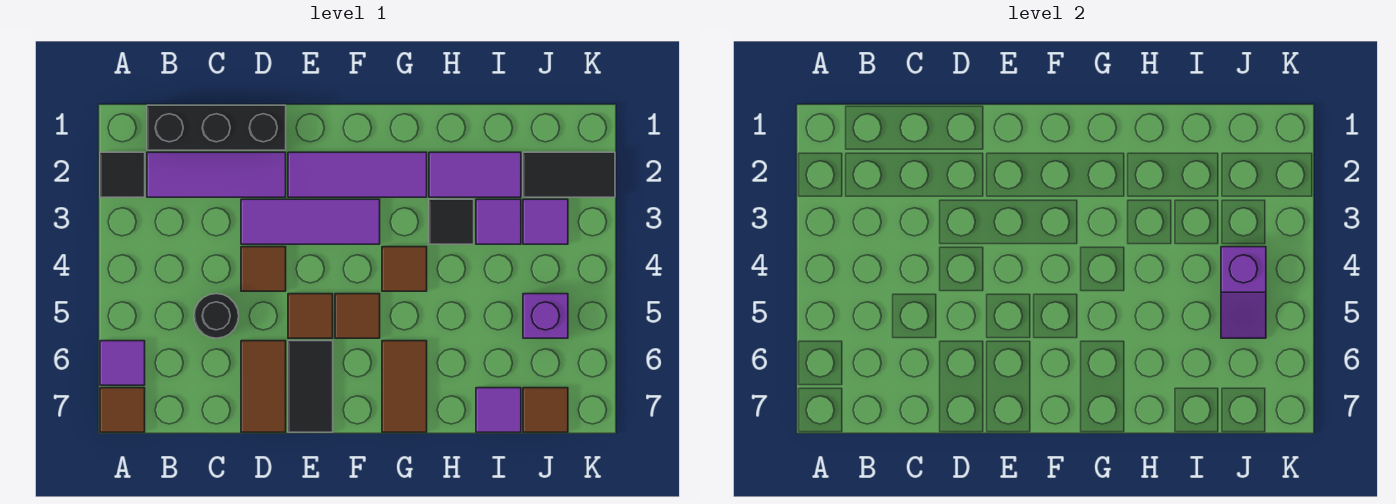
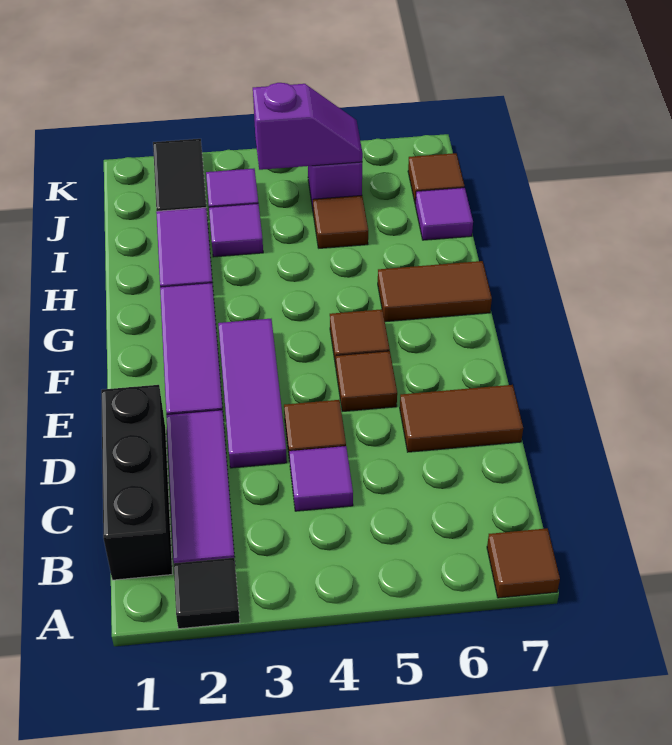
purple 1x1 tile [100,341,145,385] -> purple 1x1 tile moved to [289,446,353,511]
black 1x1 round brick [194,294,239,338] -> none
black 1x2 tile [288,341,333,432] -> none
brown 1x1 tile [382,247,427,291] -> brown 1x1 tile moved to [313,196,368,248]
black 1x1 tile [429,199,474,244] -> none

